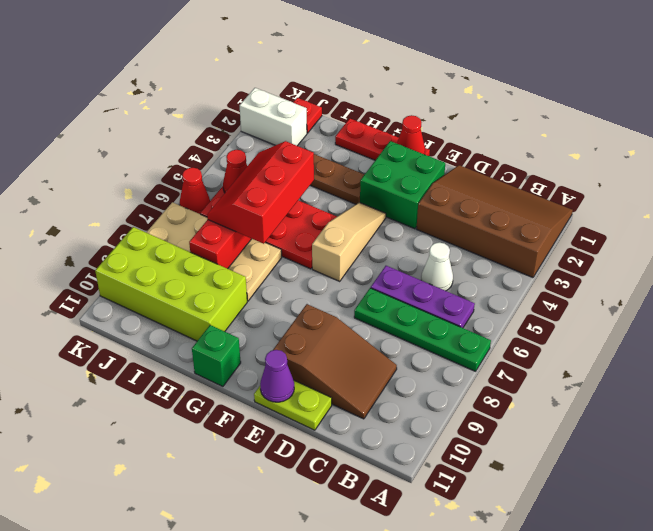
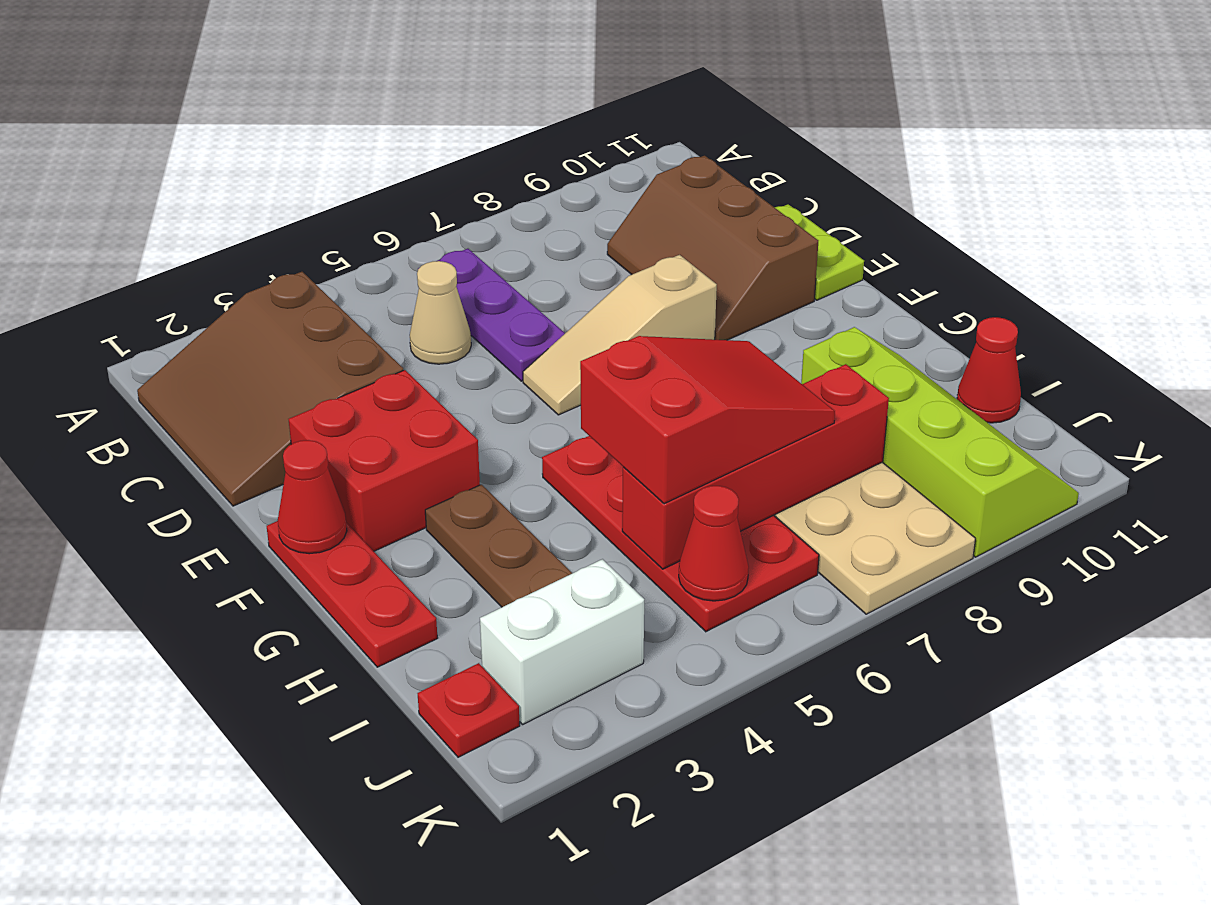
brown 3x4 slope [416,165,573,278] -> brown 3x3 slope [137,272,403,506]
green 1x4 plate [354,288,491,371] -> none
white 1x1 cone [421,243,453,291] -> tan 1x1 cone [410,261,471,364]
brown 2x3 slope [273,304,397,419] -> brown 2x3 slope turned to [607,156,818,340]
green 2x2 brick [360,141,445,229] -> red 2x2 brick [289,370,480,551]
purple 1x1 cone [260,350,294,402] -> none
tan 1x3 slope [312,202,386,281] -> tan 1x3 slope moved to [523,255,717,415]
green 1x1 brick [192,325,241,387] -> none
red 2x3 slope [207,141,314,244] -> red 2x3 slope turned to [580,336,835,504]
lime 2x4 brick [95,227,247,341] -> lime 2x4 slope [801,327,1079,557]
white 1x2 brick [240,88,307,146] -> white 1x2 brick turned to [480,559,644,724]
red 1x1 cone [180,168,210,214] -> red 1x1 cone moved to [957,317,1021,423]

